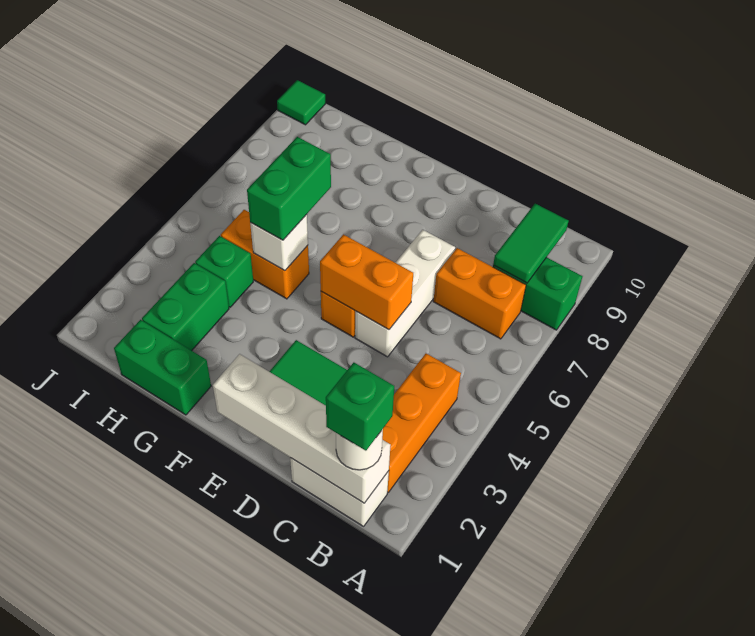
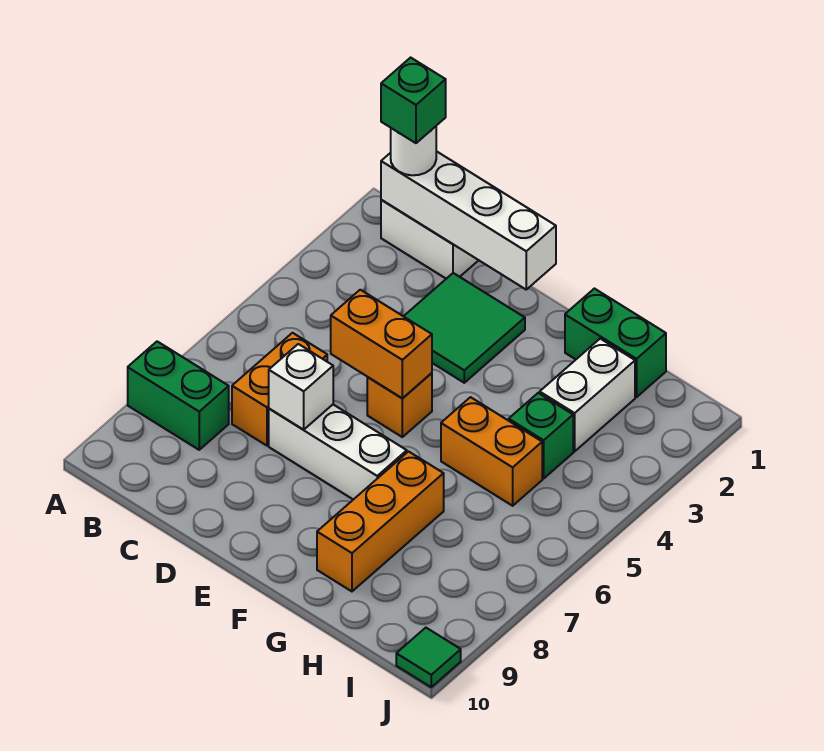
orange 1x3 brick [382,353,461,492] -> orange 1x3 brick moved to [317,452,444,591]
orange 1x2 brick [433,248,526,339] -> orange 1x2 brick turned to [232,333,327,446]
green 1x2 tile [493,204,569,283] -> none
white 1x3 brick [355,230,455,357] -> white 1x3 brick turned to [269,405,407,500]
white 1x1 brick [250,215,308,271] -> white 1x1 brick moved to [269,344,333,430]
green 1x2 brick [247,137,331,240] -> none
green 1x2 brick [142,263,229,351] -> white 1x2 brick [540,339,635,451]

